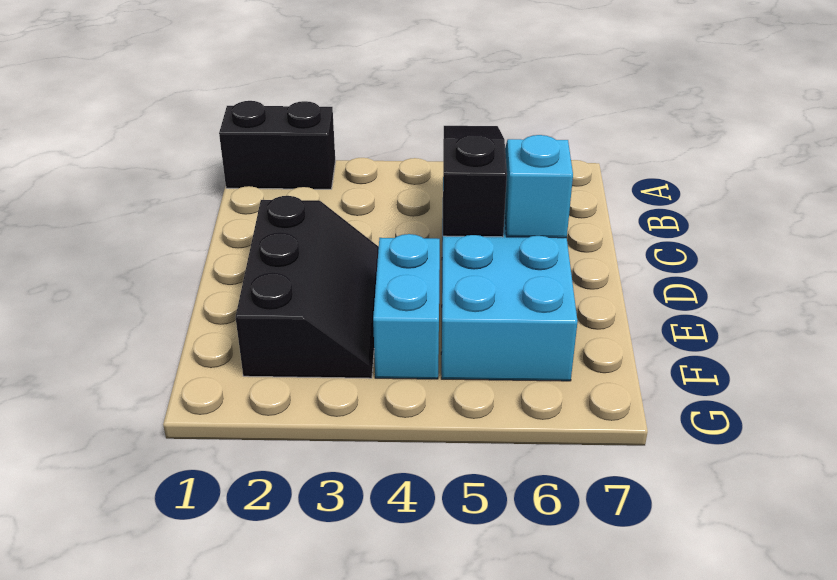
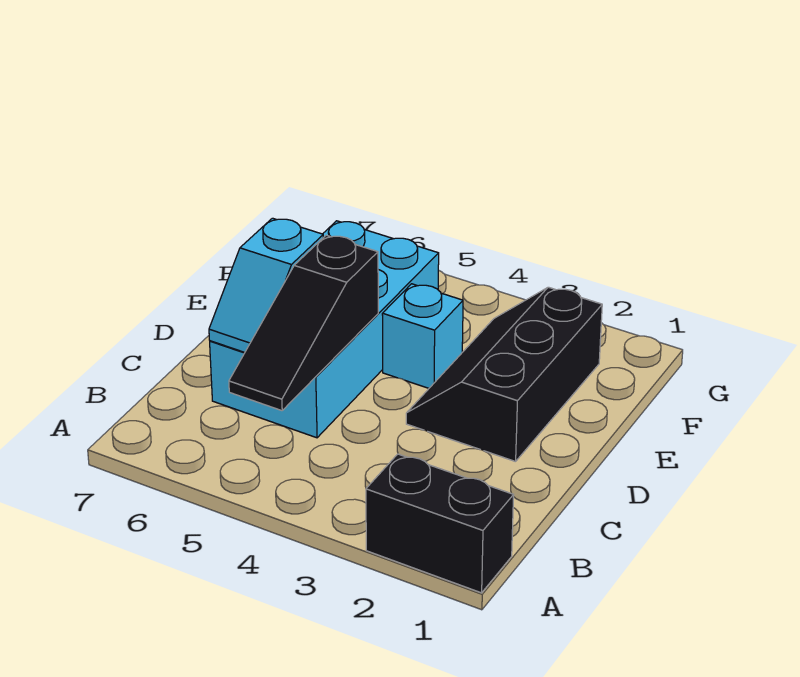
cyan 1x2 brick [373,234,440,379] -> cyan 1x1 brick [382,284,463,388]

